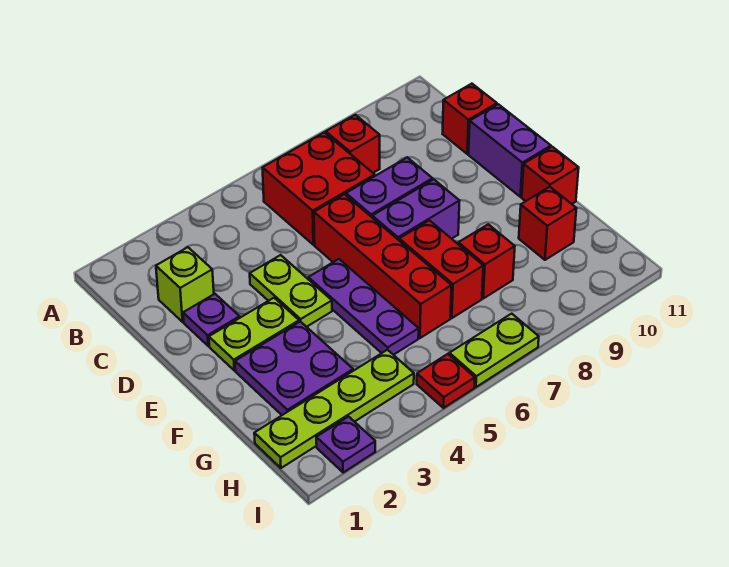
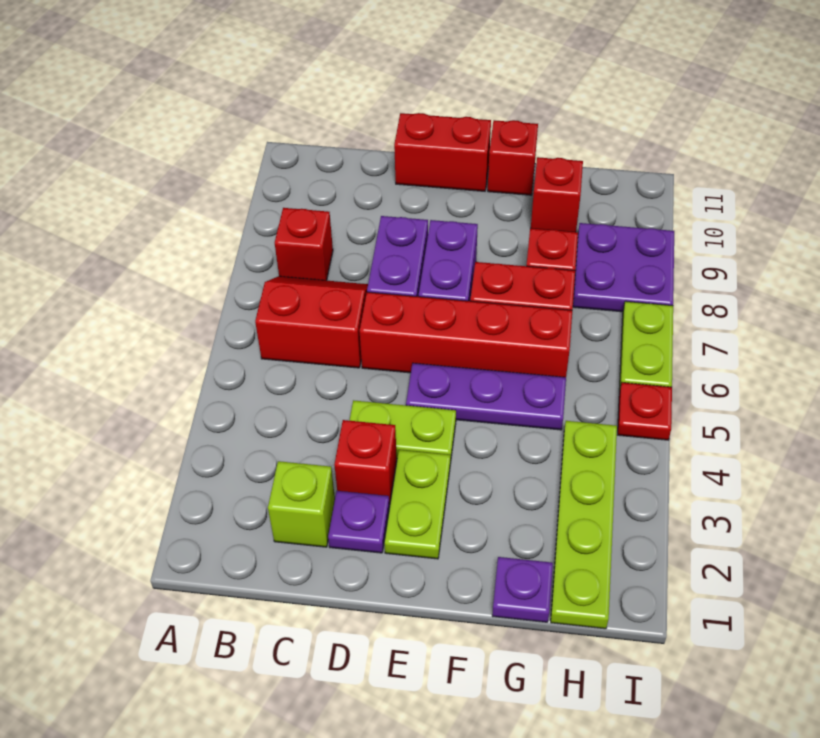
red 2x2 brick [263,132,375,245] -> red 2x2 slope [255,276,368,368]
red 1x1 brick [443,84,497,154] -> red 1x1 brick moved to [334,420,397,505]
purple 1x2 brick [468,104,551,197] -> red 1x2 brick [394,113,491,191]
purple 2x2 plate [235,321,353,415] -> purple 2x2 plate moved to [573,223,674,312]
purple 1x1 plate [316,417,375,473] -> purple 1x1 plate moved to [492,557,553,622]

